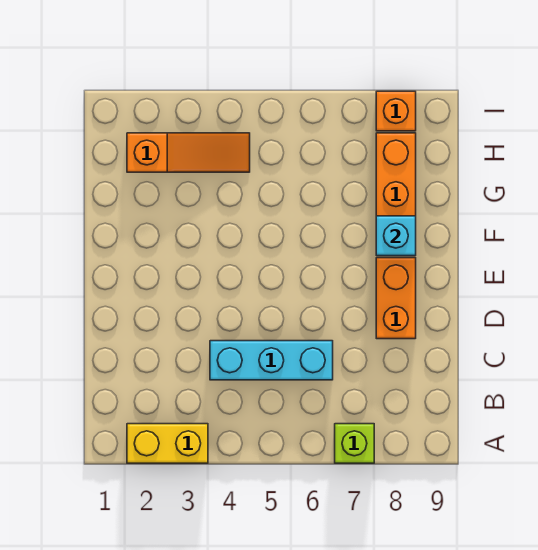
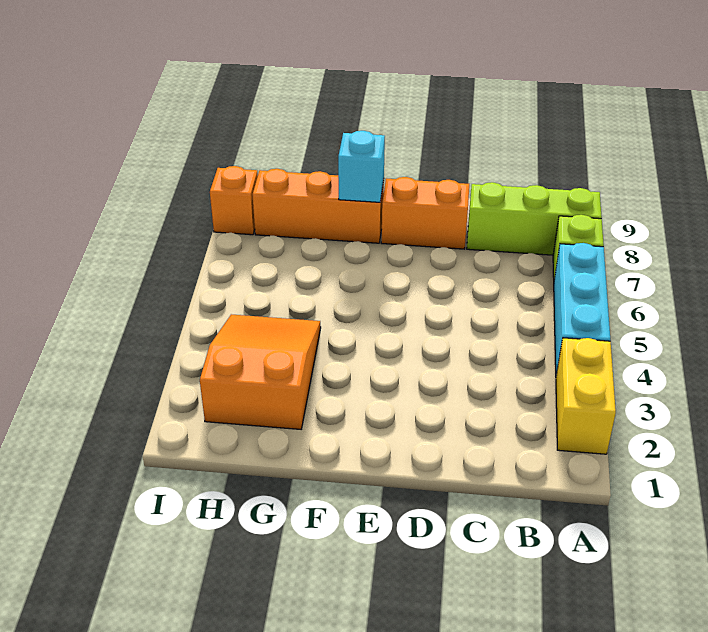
none -> lime 1x3 brick [467,182,602,255]
cyan 1x3 brick [210,341,333,380] -> cyan 1x3 brick moved to [554,243,610,375]
orange 1x3 slope [127,133,250,172] -> orange 2x3 slope [200,314,321,429]

